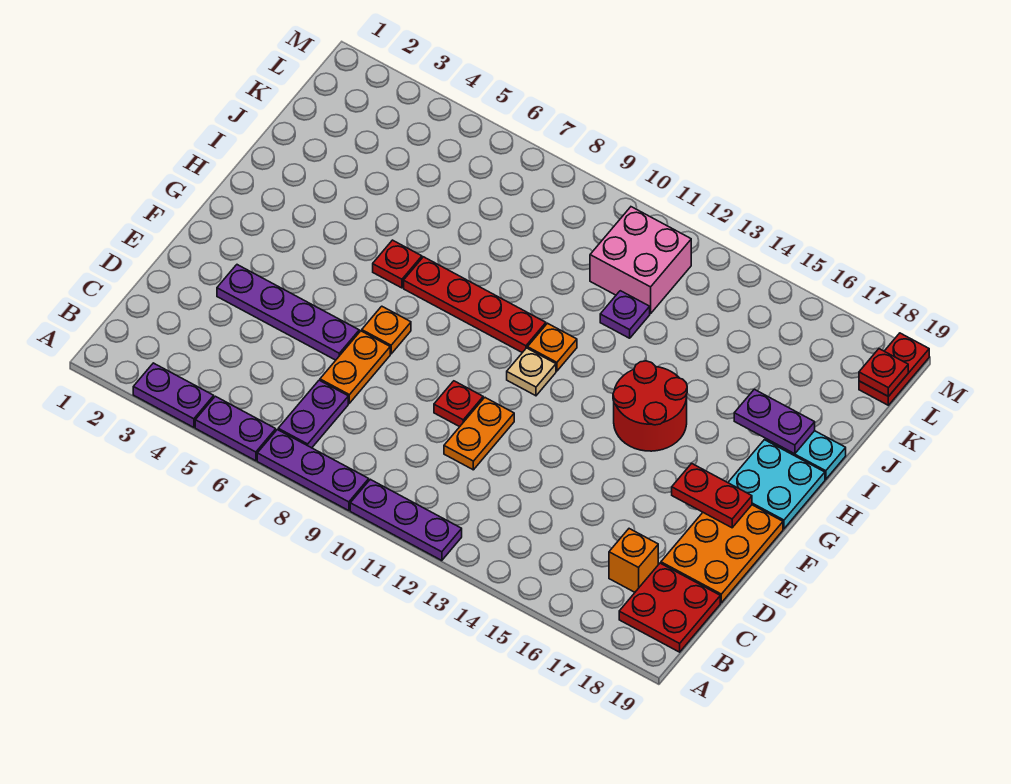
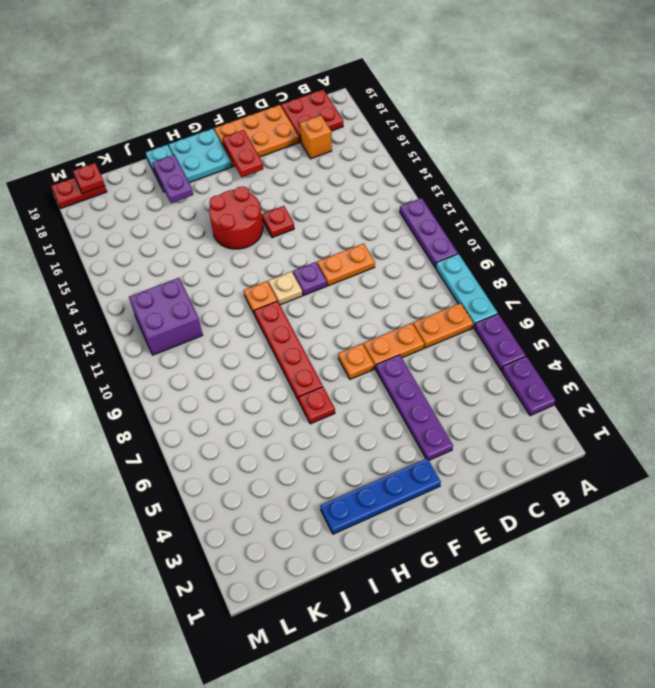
purple 1x3 plate [257,430,369,511] -> cyan 1x3 plate [436,254,498,328]
purple 1x2 plate [278,380,348,448] -> orange 1x2 plate [413,303,473,348]
red 1x1 plate [434,381,483,427] -> red 1x1 plate moved to [262,206,294,238]
none -> blue 1x4 plate [320,458,441,534]
purple 1x1 plate [600,291,650,338] -> purple 1x1 plate moved to [293,262,327,295]
pink 2x2 brick [590,207,691,314] -> purple 2x2 brick [129,278,203,355]

